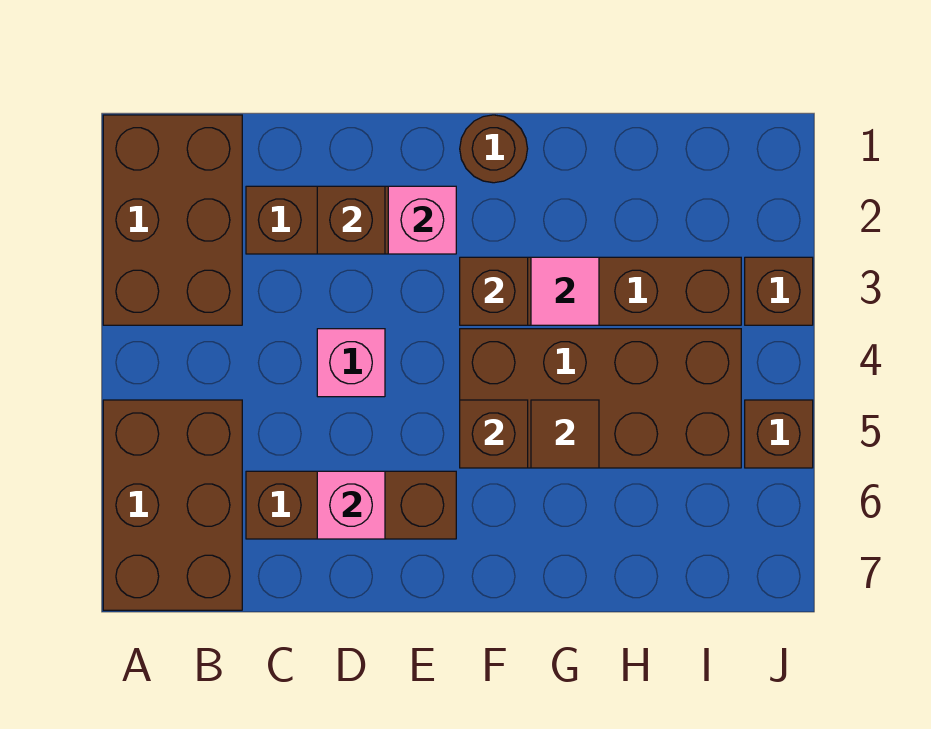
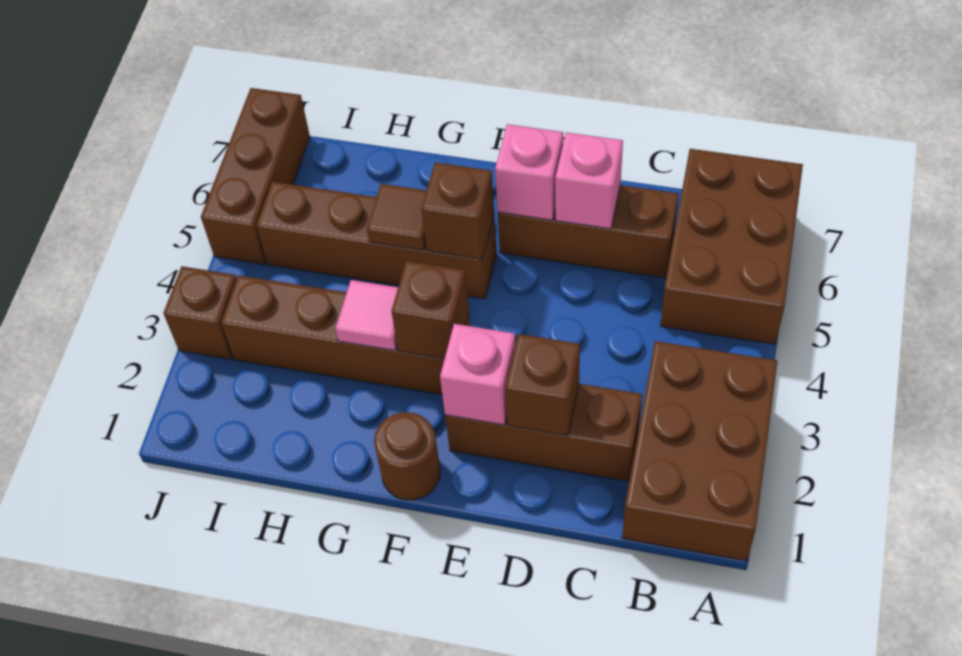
pink 1x1 brick [317,329,385,397] -> pink 1x1 brick moved to [495,124,563,220]
brown 2x4 brick [460,329,741,468] -> brown 1x4 brick [256,182,497,299]
brown 1x1 brick [745,400,813,468] -> brown 1x3 brick [201,88,310,264]

